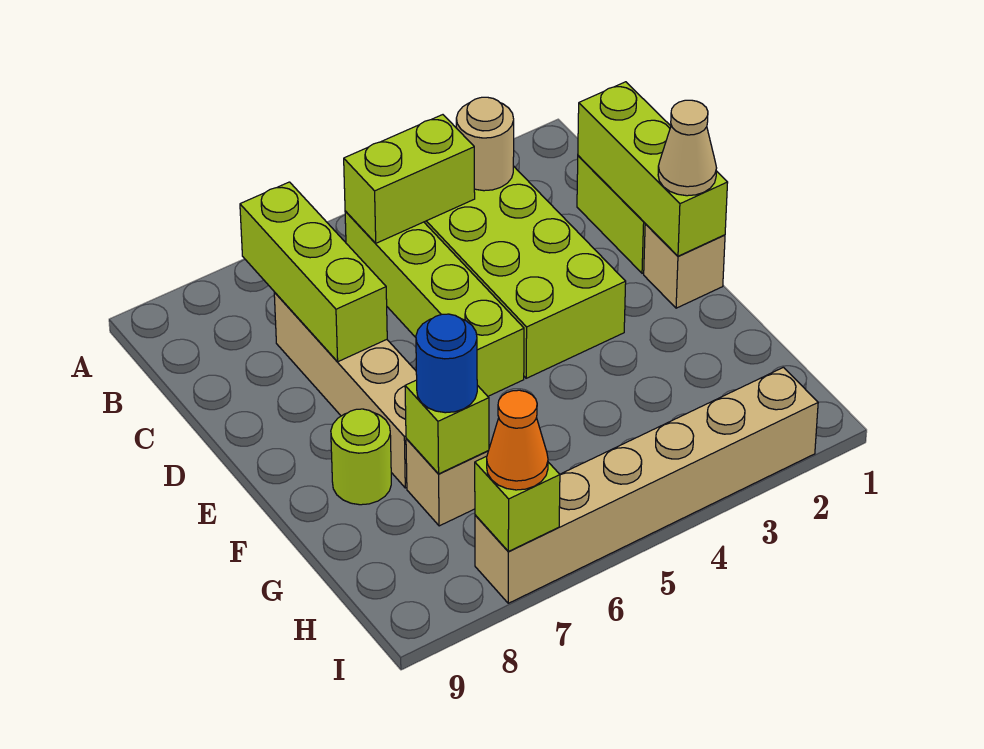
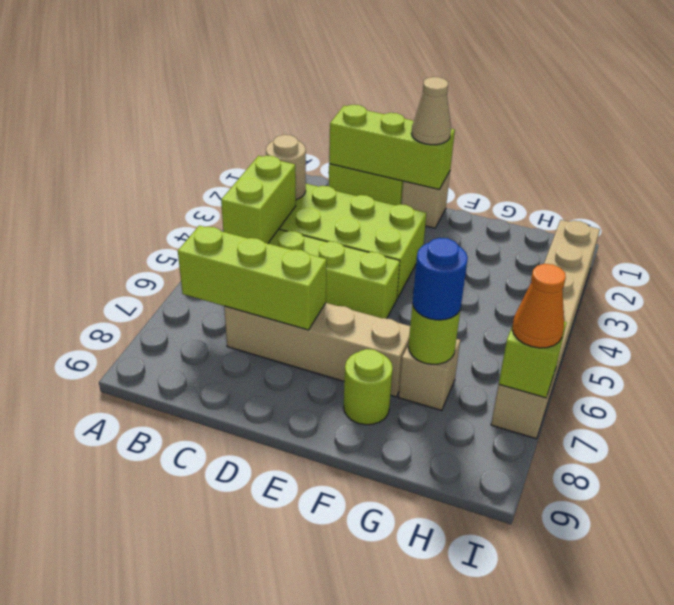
lime 1x1 brick [405,380,489,474] -> lime 1x1 round brick [408,304,461,364]

